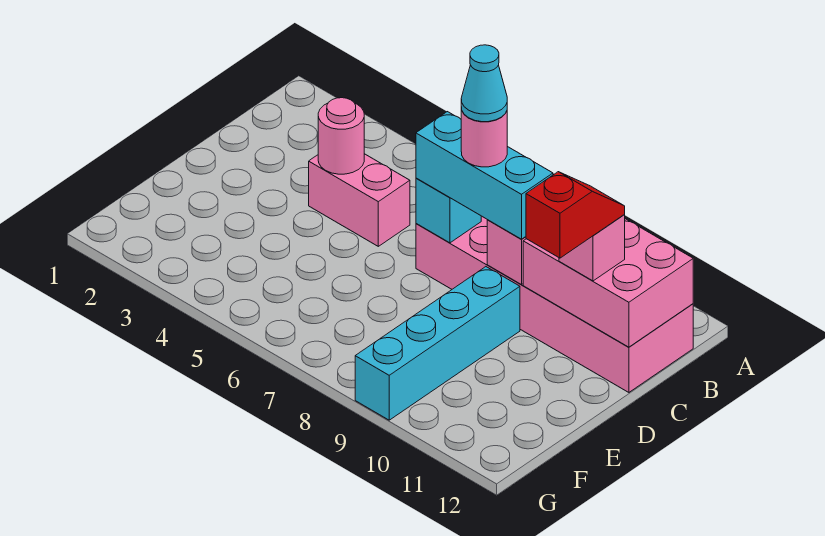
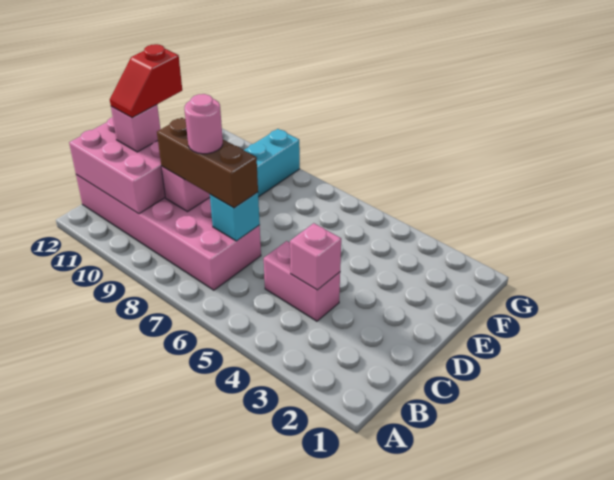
pink 1x1 round brick [318,98,364,174] -> pink 1x1 brick [290,223,341,290]
cyan 1x3 brick [416,112,553,239] -> brown 1x3 brick [157,118,258,208]
cyan 1x1 cone [461,45,507,122] -> none

